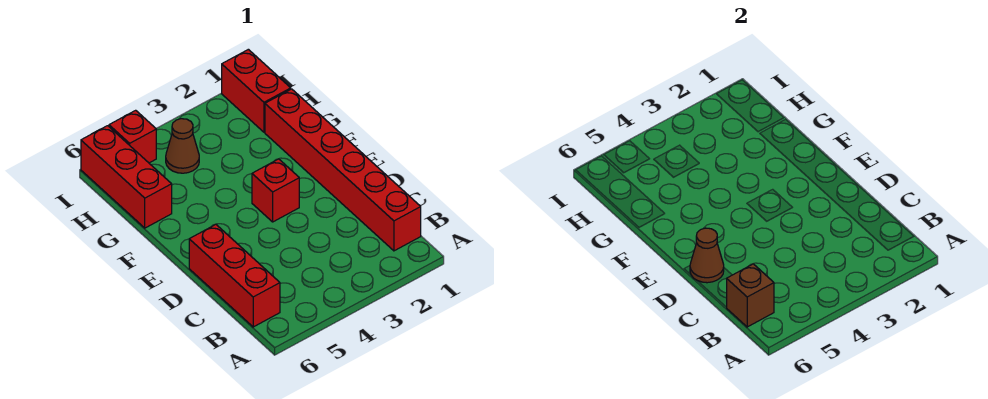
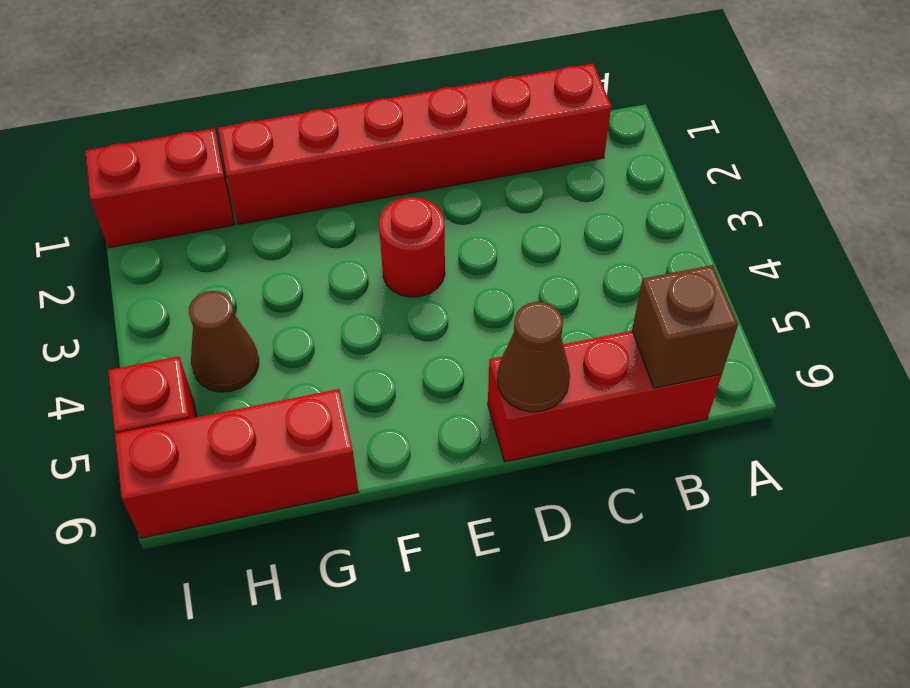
red 1x1 brick [252,159,299,222] -> red 1x1 round brick [379,197,445,297]

